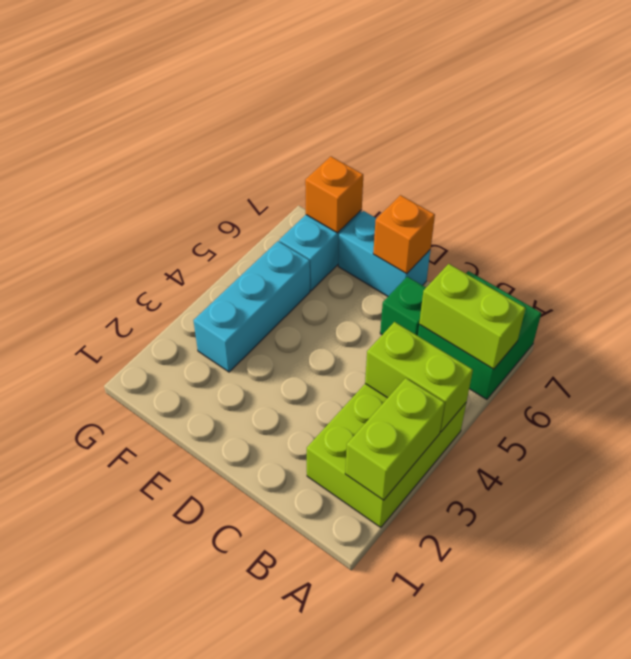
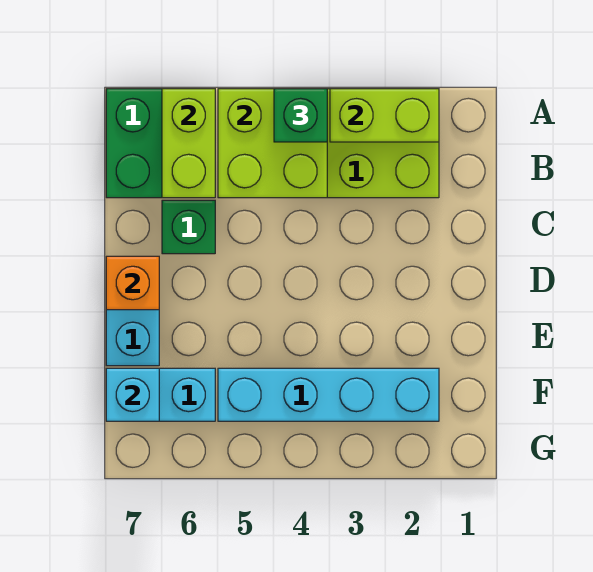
lime 1x2 brick [365,322,473,432] -> lime 2x2 brick [218,89,327,198]
none -> green 1x1 brick [274,89,327,142]
cyan 1x3 brick [193,241,310,372] -> cyan 1x4 brick [218,368,439,421]
orange 1x1 brick [305,157,363,233] -> cyan 1x1 brick [106,368,159,421]

